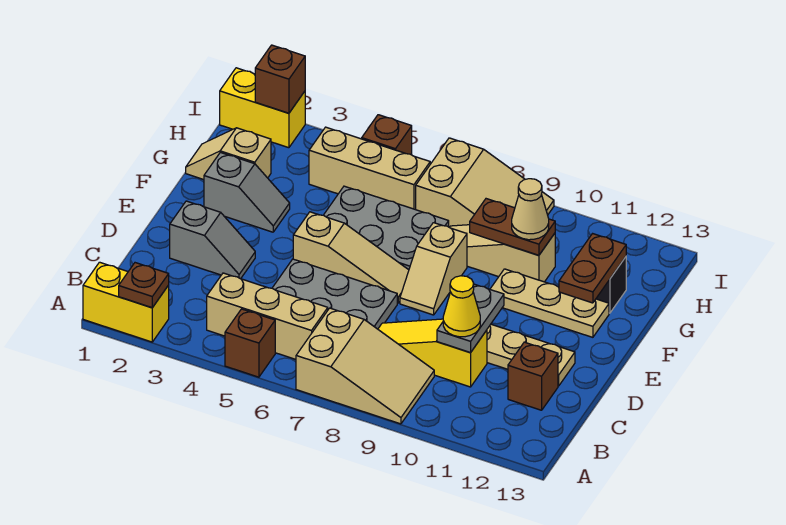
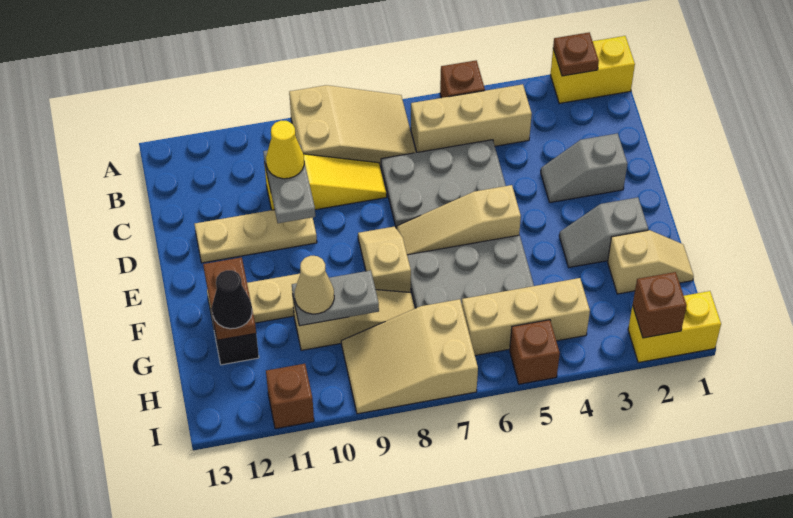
tan 2x3 slope [296,308,434,424] -> tan 2x3 slope turned to [289,85,416,166]
brown 1x1 brick [508,342,558,410] -> brown 1x1 brick moved to [266,364,314,429]
brown 1x2 plate [470,199,555,255] -> grey 1x2 plate [292,270,379,326]
none -> black 1x1 cone [212,270,252,329]

